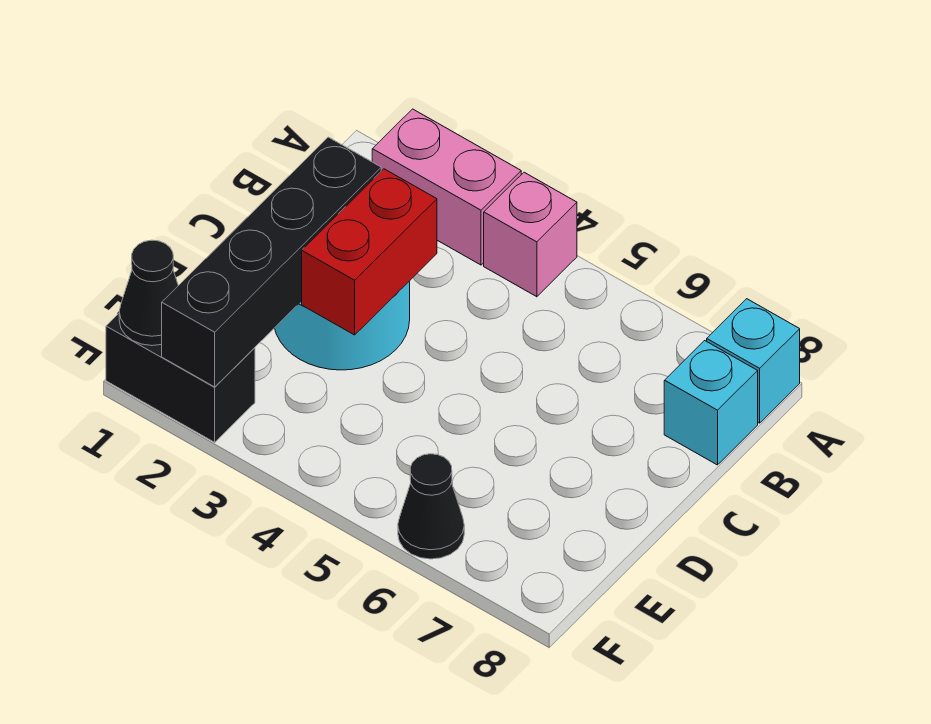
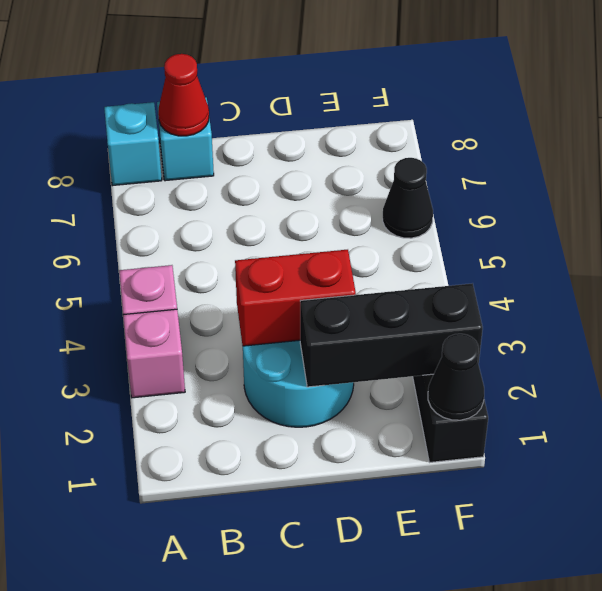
pink 1x2 brick [372,109,521,265] -> pink 1x1 brick [123,309,185,398]
none -> red 1x1 cone [158,54,209,136]
black 1x4 brick [162,137,381,387] -> black 1x3 brick [300,283,483,387]

